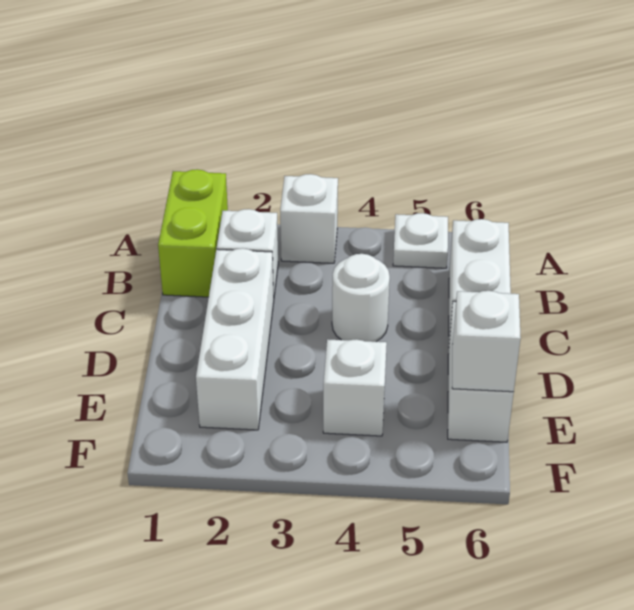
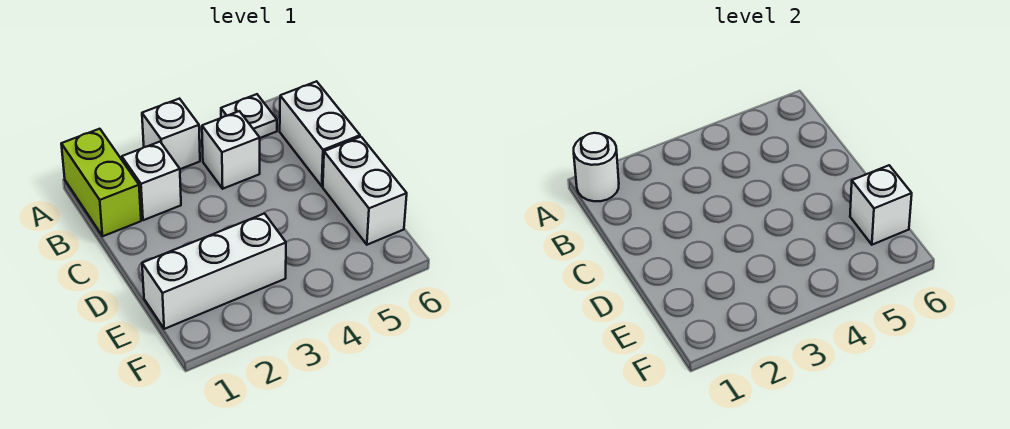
white 1x3 brick [196,248,274,430] -> white 1x3 brick turned to [142,214,286,329]
white 1x1 round brick [332,254,390,342] -> white 1x1 round brick moved to [574,133,619,201]
white 1x1 brick [323,339,387,436] -> white 1x1 brick moved to [202,111,260,189]

